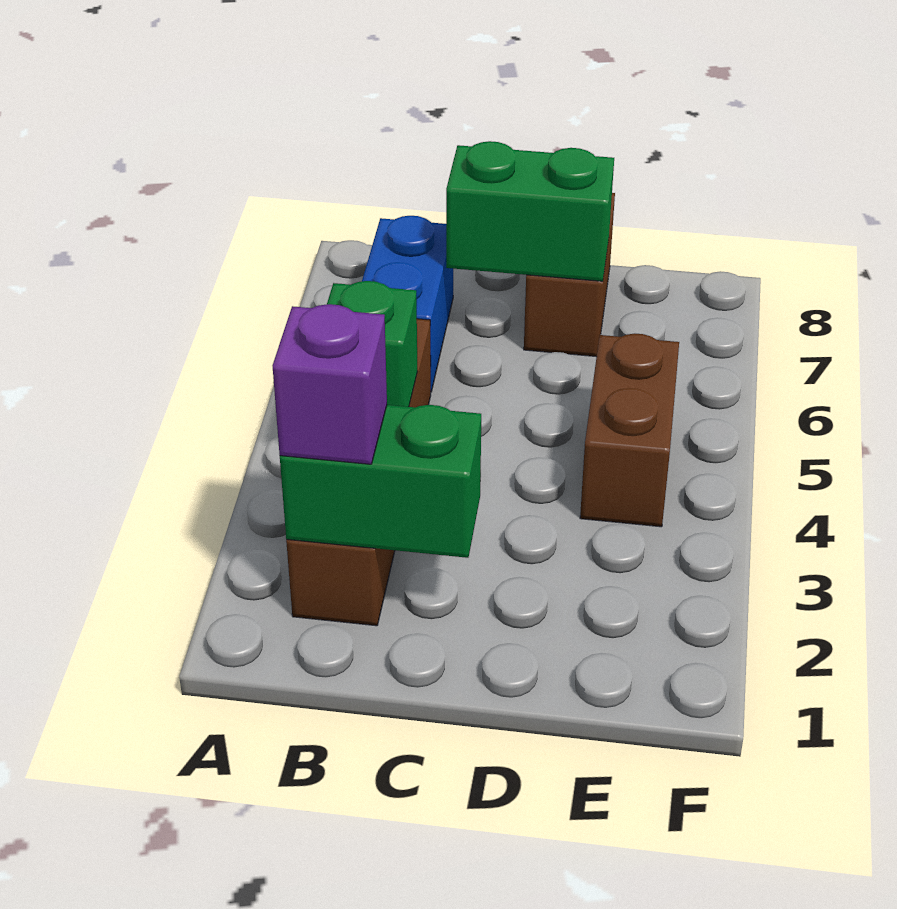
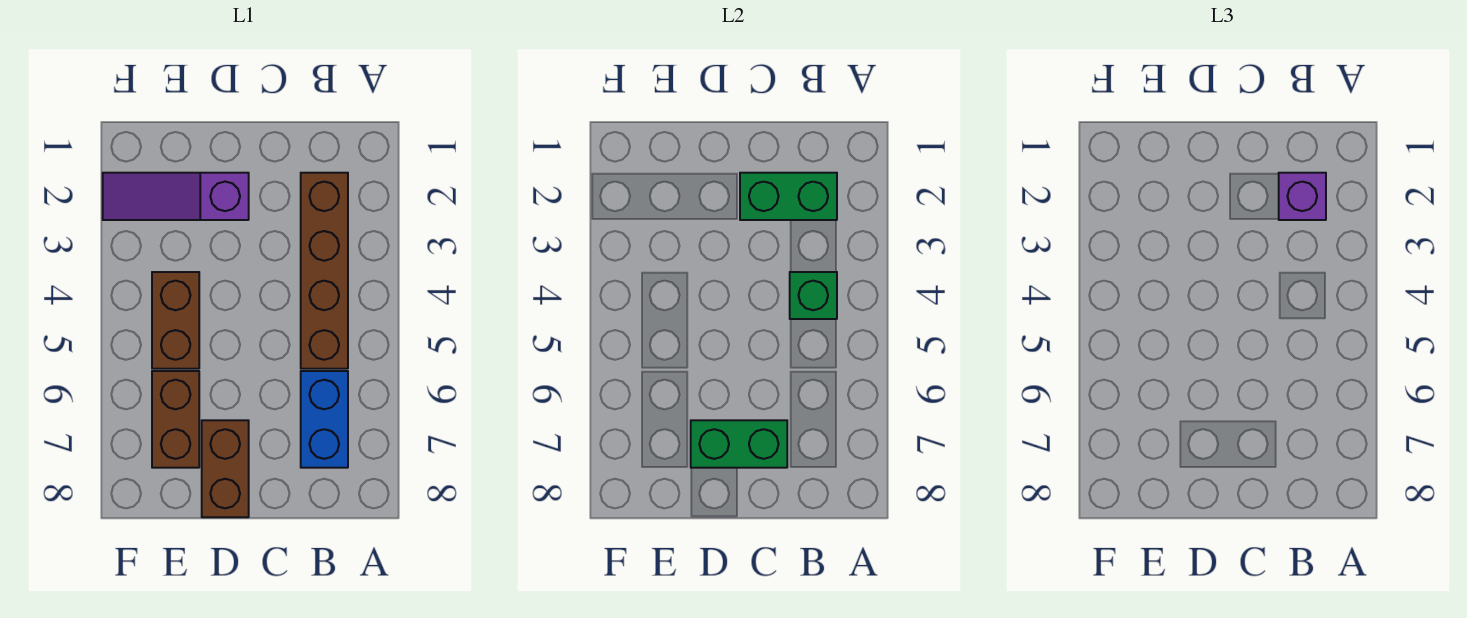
none -> purple 1x3 slope [103,173,249,220]
none -> brown 1x2 brick [152,371,199,468]

